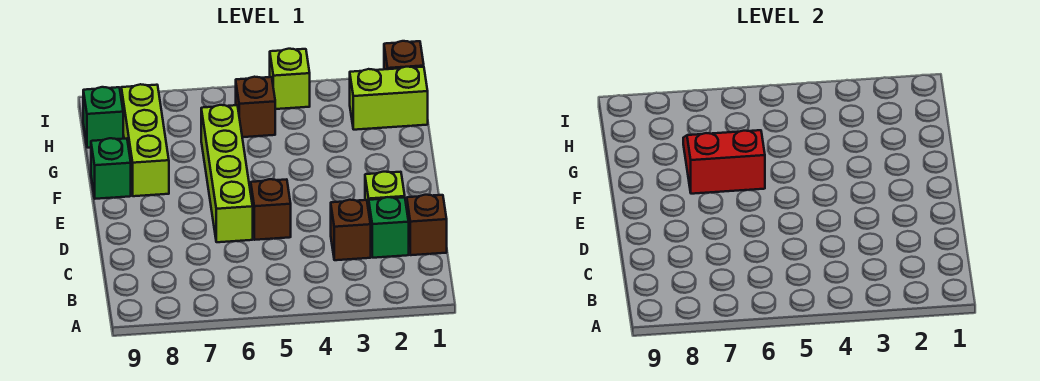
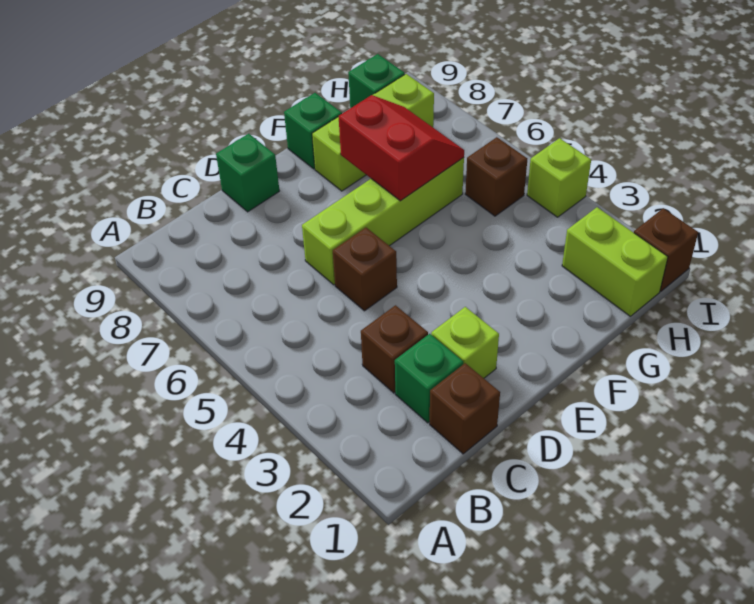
none -> green 1x1 brick [216,134,279,212]

